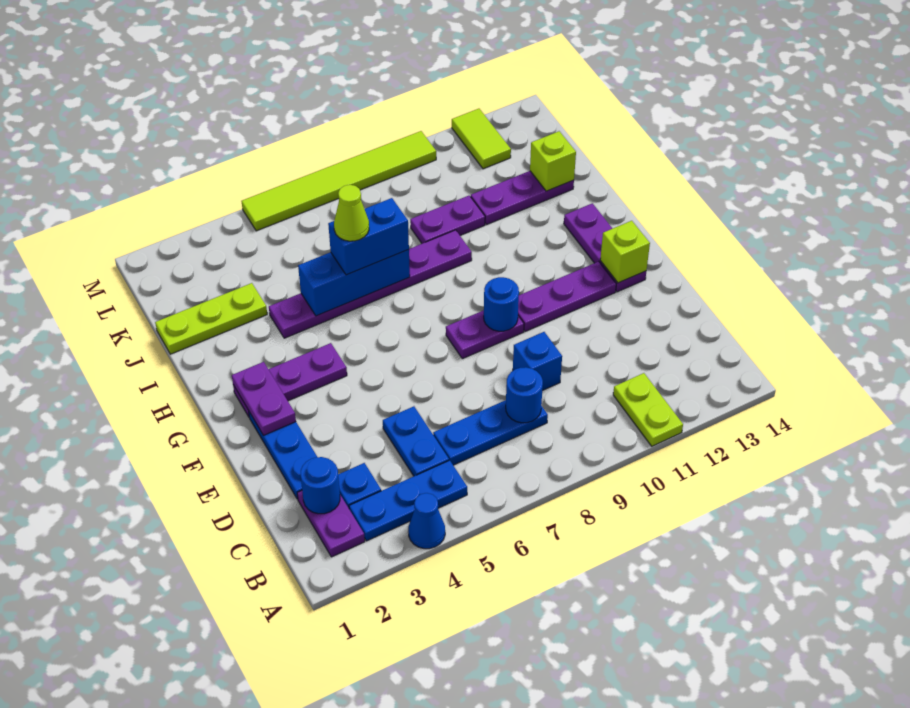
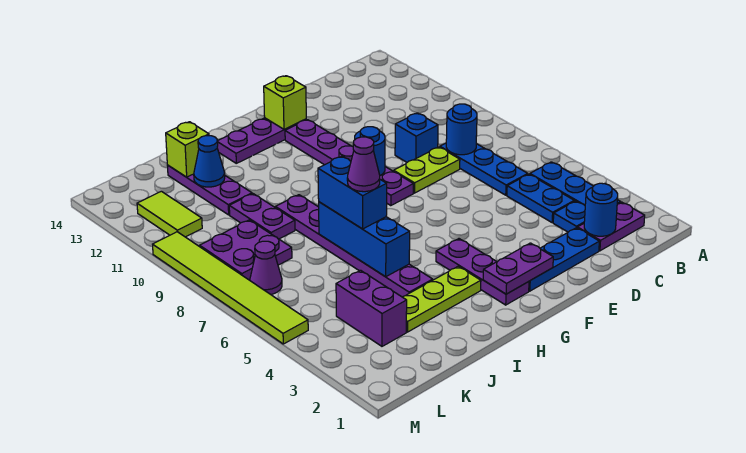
blue 1x1 cone [408,493,445,549] -> blue 1x1 cone moved to [194,136,225,187]
lime 1x2 plate [613,373,683,446] -> lime 1x2 plate moved to [394,147,460,193]
blue 1x2 plate [383,406,449,476] -> blue 1x2 plate turned to [507,174,574,223]
lime 1x1 cone [334,185,369,241] -> purple 1x1 cone [347,137,380,192]
lime 1x3 plate [155,283,267,354] -> lime 1x3 plate turned to [403,266,481,332]
none -> purple 1x2 brick [336,270,407,346]
none -> purple 2x2 plate [200,220,292,280]
none -> purple 1x1 cone [250,241,282,294]
lime 1x2 tile [452,109,511,169] -> lime 1x2 tile turned to [137,191,202,237]

